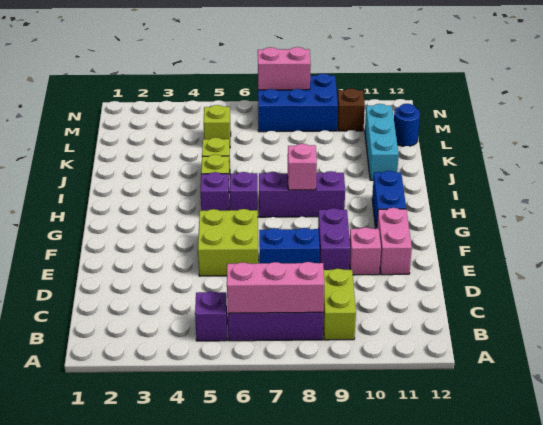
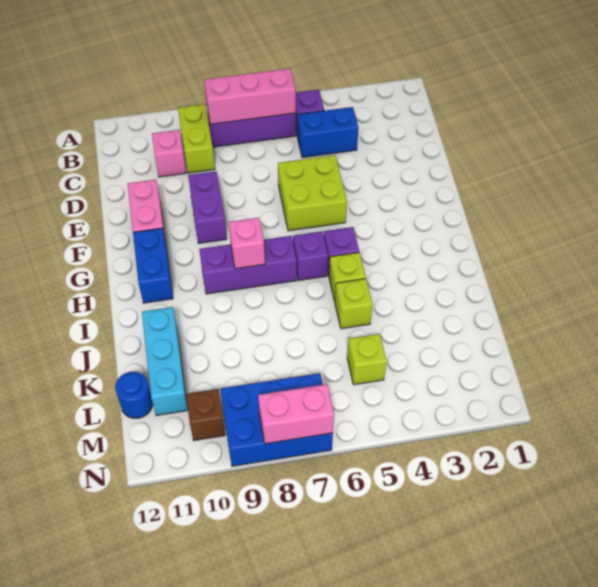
blue 1x2 brick [259,228,320,263] -> blue 1x2 brick moved to [297,107,359,158]
pink 1x1 brick [350,227,381,275] -> pink 1x1 brick moved to [152,130,186,177]

